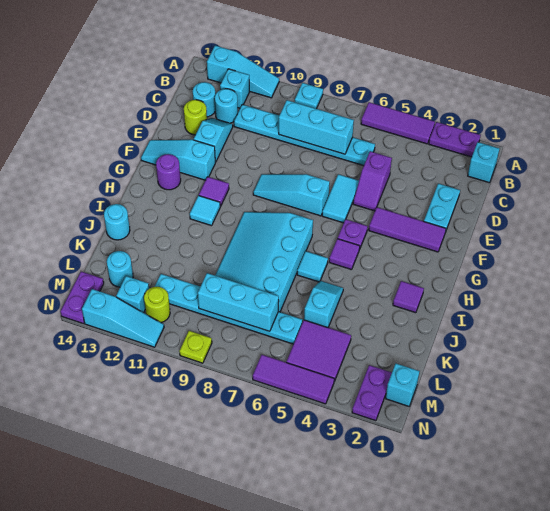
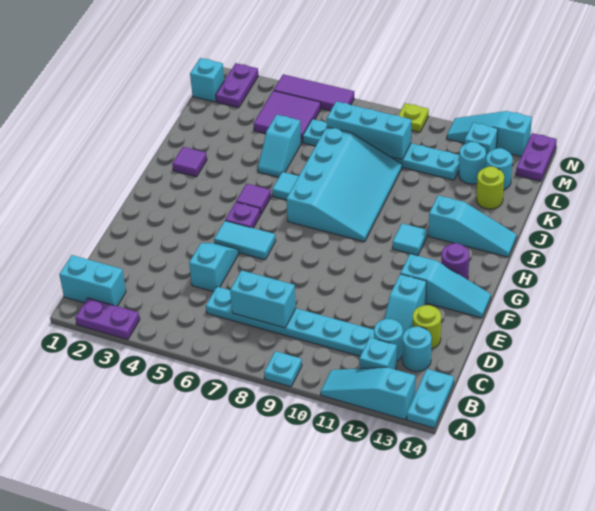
purple 1x3 tile [361,102,435,144] -> none
cyan 1x1 brick [468,142,499,183] -> cyan 1x2 brick [59,255,126,306]
cyan 1x3 brick [279,100,354,154] -> cyan 1x2 brick [230,270,296,328]
cyan 1x2 plate [424,184,460,230] -> cyan 1x2 plate moved to [407,369,454,428]
purple 1x2 slope [353,151,392,211] -> cyan 1x2 slope [189,243,239,292]
cyan 1x2 tile [322,174,359,223] -> cyan 1x2 tile turned to [214,221,276,260]
purple 1x3 tile [369,207,446,252] -> none
cyan 1x3 slope [253,174,330,216] -> cyan 1x3 slope moved to [429,195,517,257]
purple 1x1 tile [199,177,229,206] -> none
cyan 1x1 round brick [104,204,130,240] -> cyan 1x1 round brick moved to [459,142,486,184]
lime 1x1 round brick [144,287,170,323] -> lime 1x1 round brick moved to [476,166,504,209]

